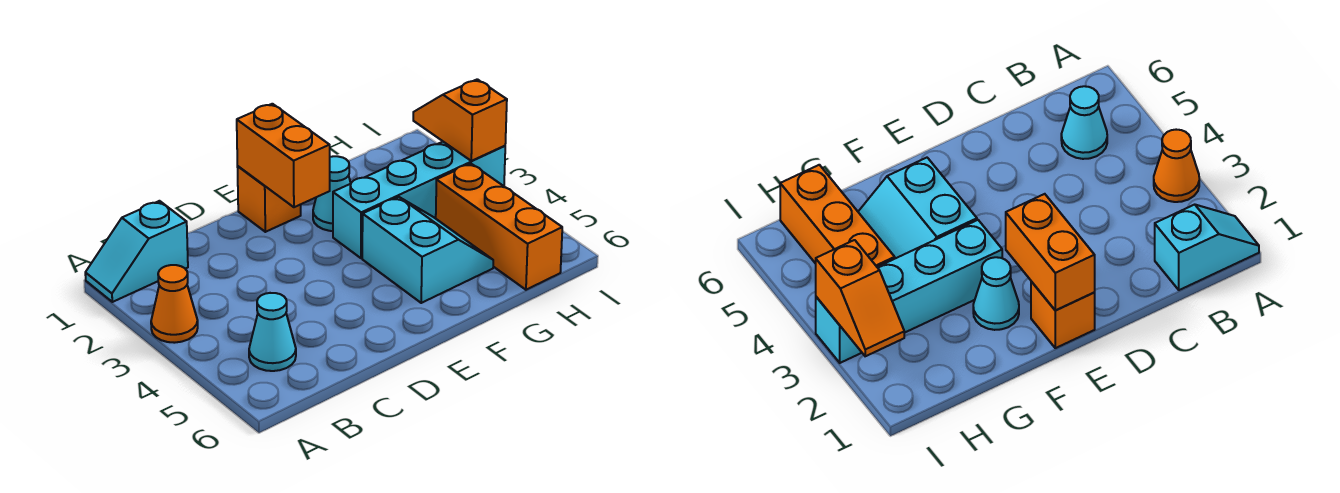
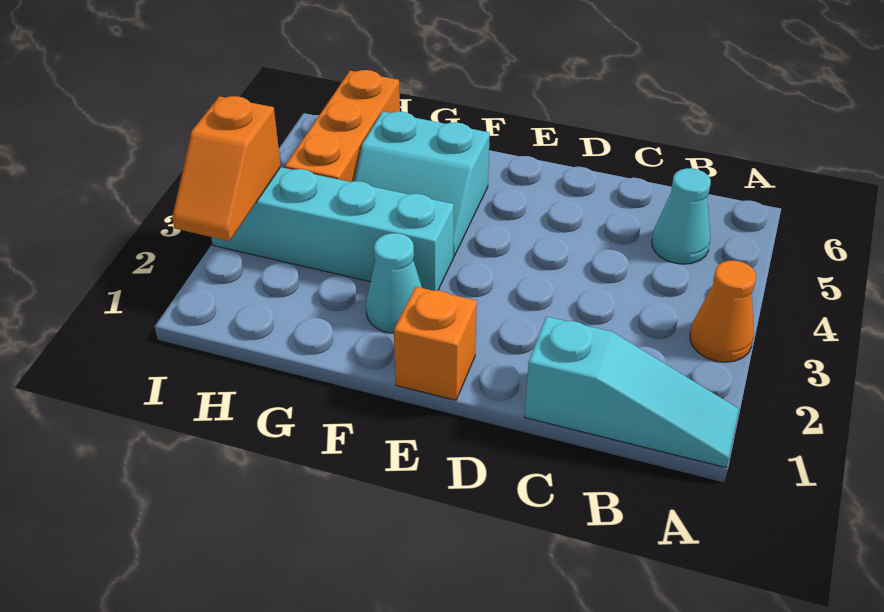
cyan 1x2 slope [85,201,188,302] -> cyan 1x3 slope [525,317,739,468]
orange 1x2 brick [237,104,330,207] -> none
cyan 2x2 slope [362,197,493,303] -> cyan 2x2 slope turned to [354,111,490,257]

